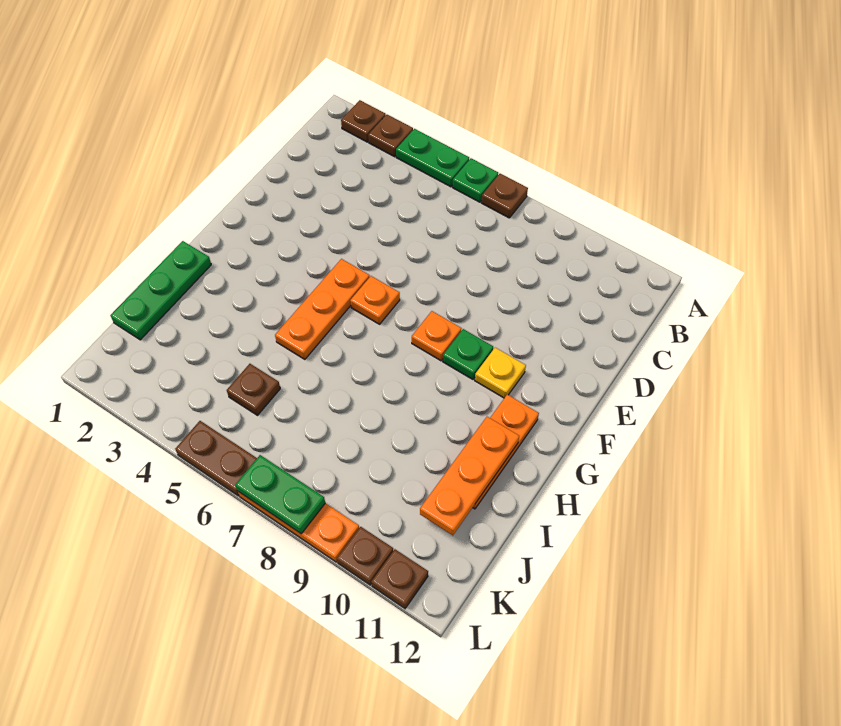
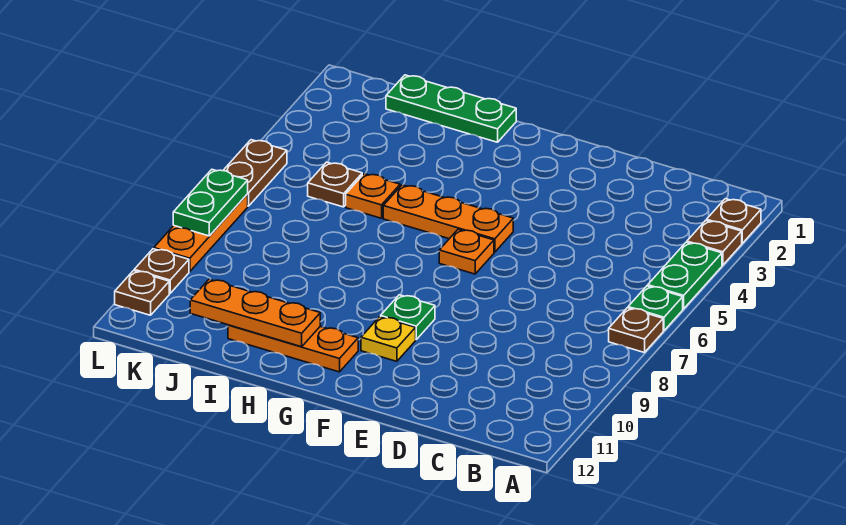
orange 1x1 plate [412,311,462,361] -> orange 1x1 plate moved to [346,174,400,218]

